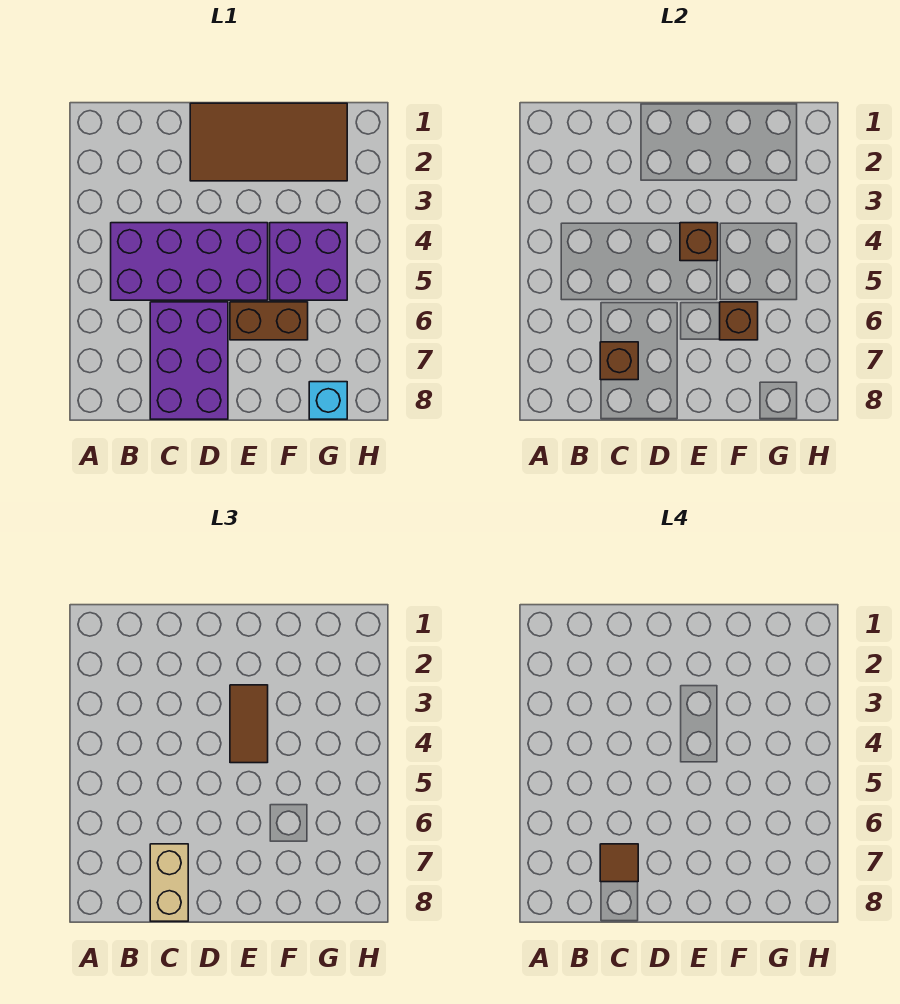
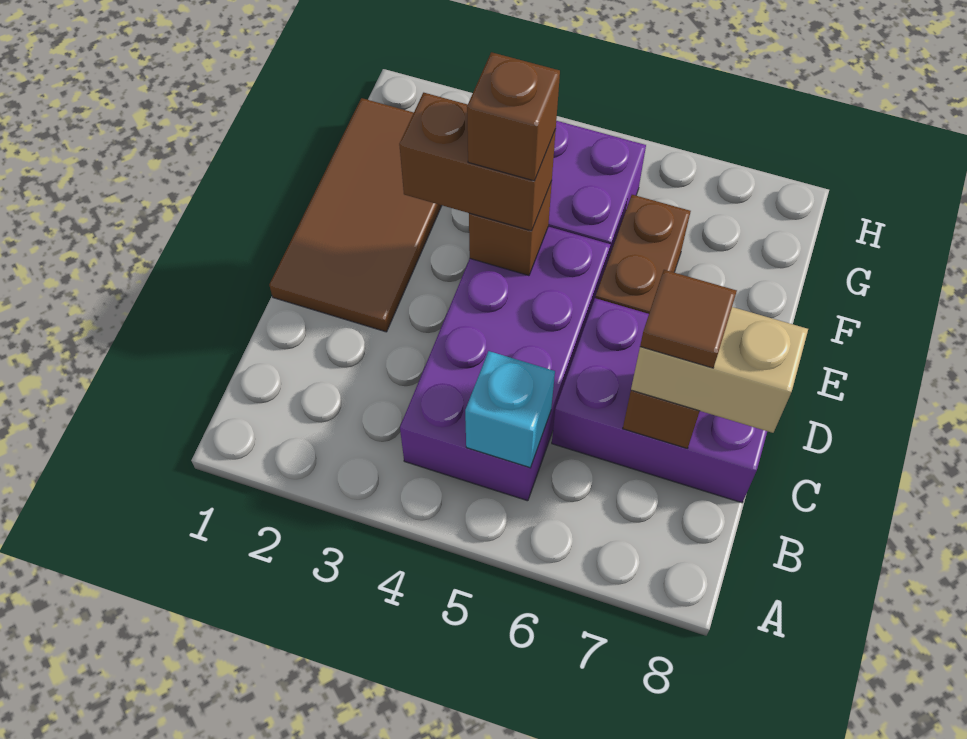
brown 1x2 tile [230,685,268,763] -> brown 1x2 brick [399,93,556,231]
brown 1x1 brick [720,302,758,340] -> brown 1x1 brick moved to [467,52,560,181]
cyan 1x1 brick [309,382,347,419] -> cyan 1x1 brick moved to [465,351,555,468]

